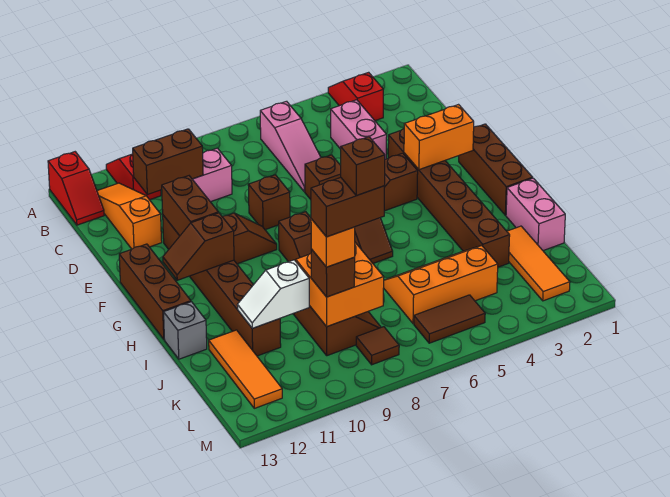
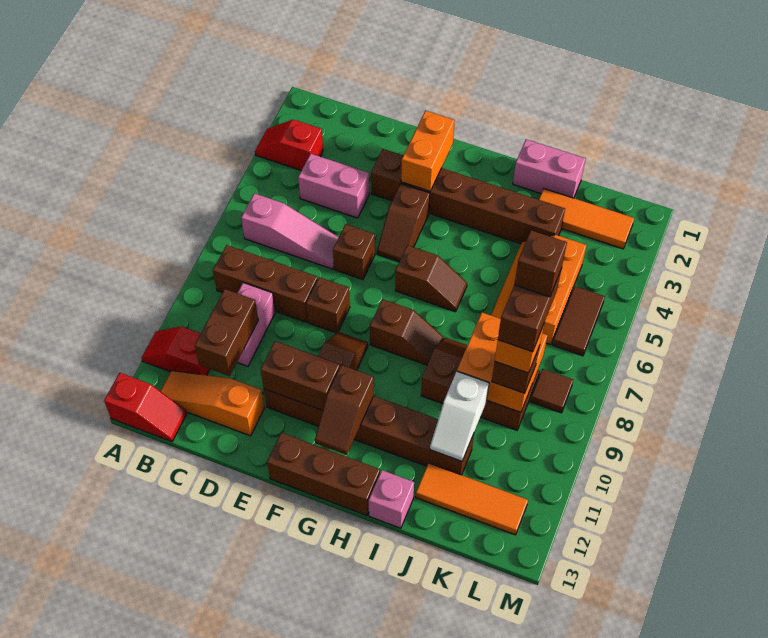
brown 1x3 brick [459,124,533,215] -> brown 1x3 brick moved to [213,245,318,322]
grey 1x1 brick [164,302,207,359] -> pink 1x1 brick [369,470,414,528]

